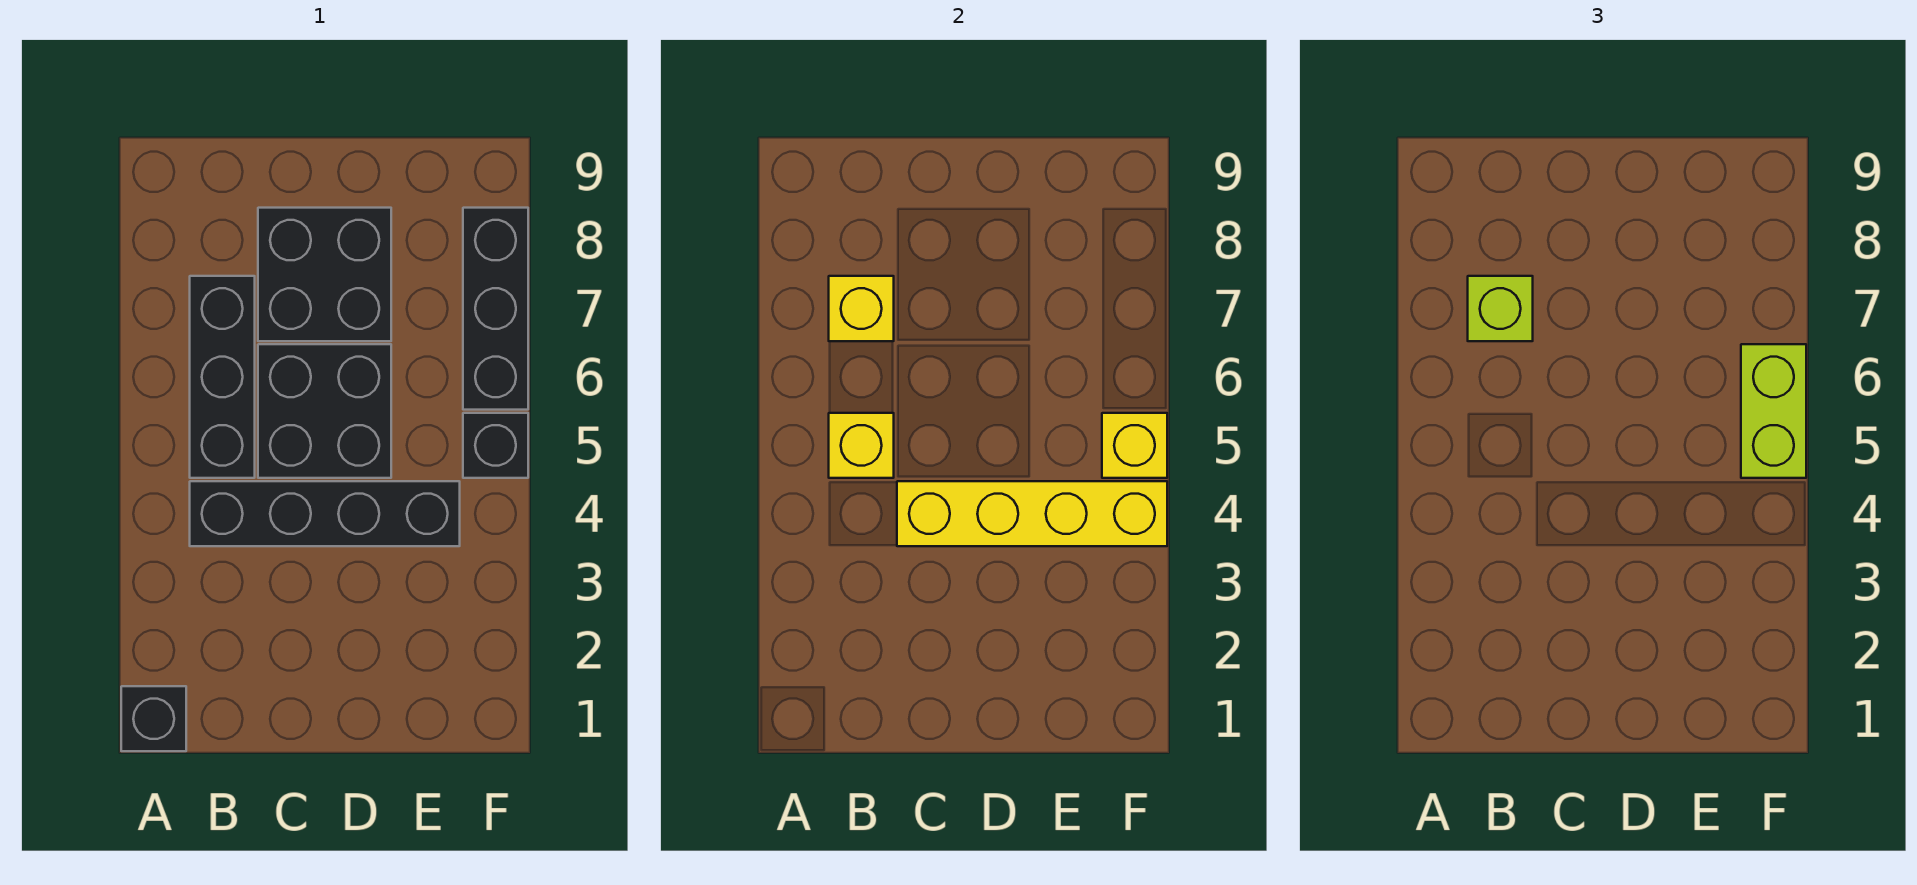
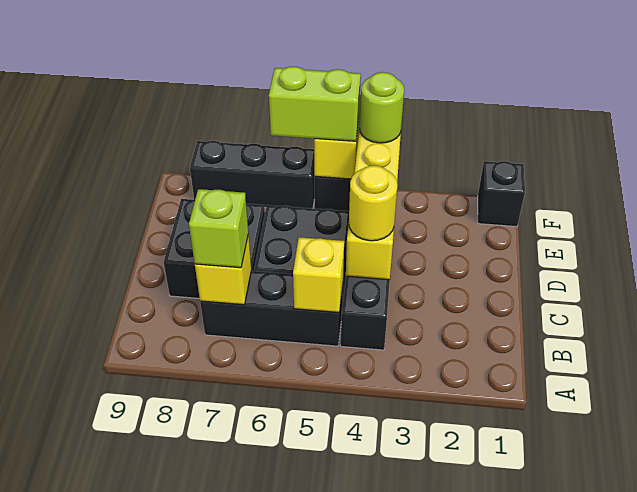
black 1x1 brick [121,686,186,751] -> black 1x1 brick moved to [478,161,525,227]
none -> yellow 1x1 round brick [349,165,398,241]
none -> lime 1x1 round brick [360,72,404,143]

